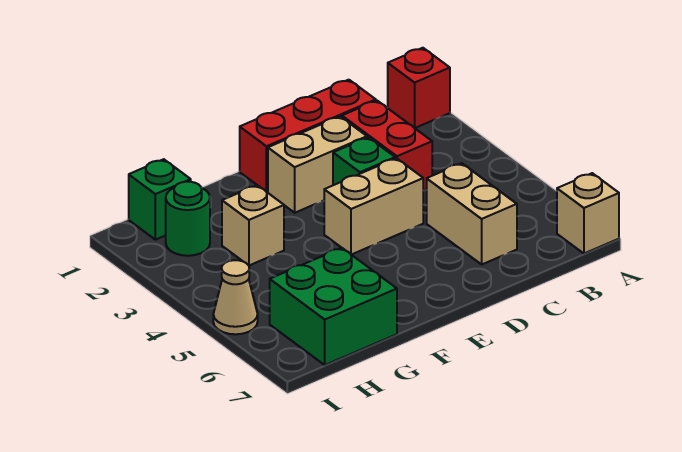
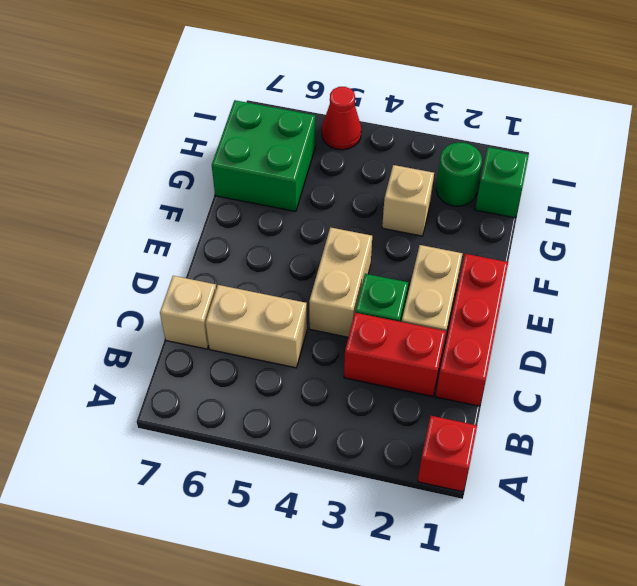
tan 1x1 brick [557,173,619,253] -> tan 1x1 brick moved to [160,276,216,349]
tan 1x1 cone [213,260,258,334] -> red 1x1 cone [322,87,361,150]

